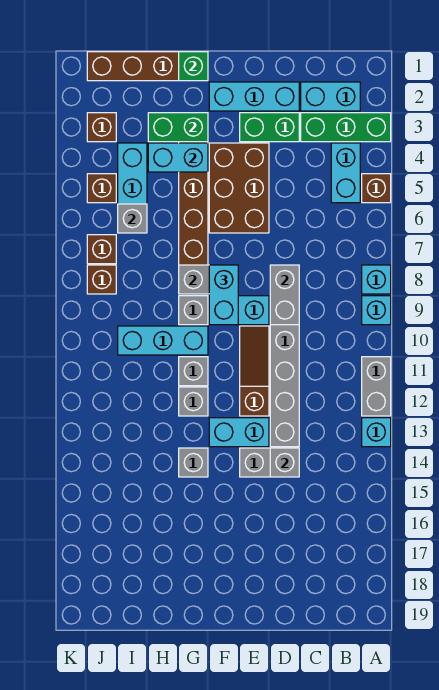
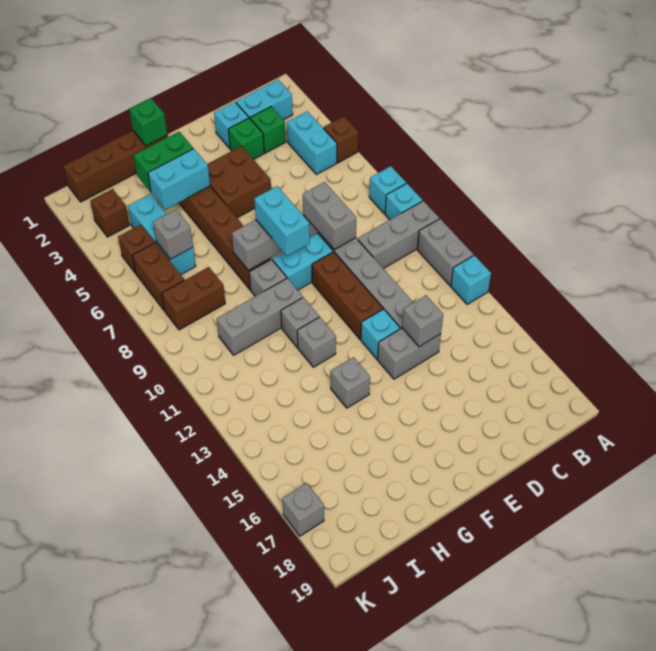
green 1x3 brick [301,113,391,142] -> green 1x1 brick [250,107,286,153]
none -> grey 1x3 brick [358,201,439,269]
cyan 1x3 brick [209,82,299,111] -> cyan 1x1 brick [214,102,249,148]
green 1x2 brick [240,113,299,142] -> green 1x1 brick [228,118,264,159]
brown 2x3 brick [209,143,269,233] -> brown 2x2 brick [207,146,271,218]
brown 1x3 slope [240,326,269,416] -> brown 1x3 brick [312,252,383,339]
cyan 1x2 brick [209,418,269,447] -> cyan 1x1 brick [361,309,400,359]
cyan 1x3 brick [118,326,208,355] -> grey 1x3 brick [217,278,303,355]
brown 1x1 brick [87,235,116,264] -> brown 1x2 brick [132,243,184,311]
brown 1x1 brick [87,265,116,294] -> brown 1x2 brick [162,267,225,330]
none -> grey 1x1 brick [282,483,324,536]

